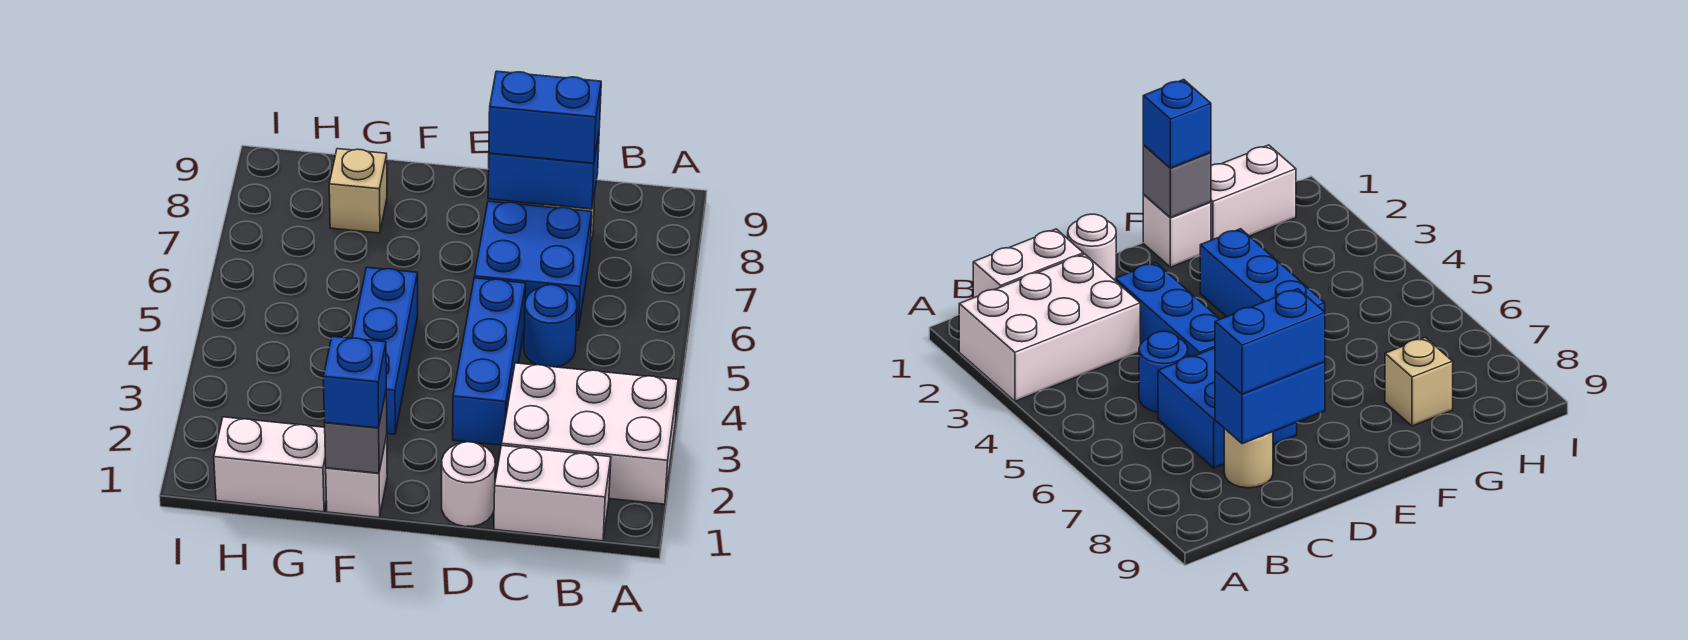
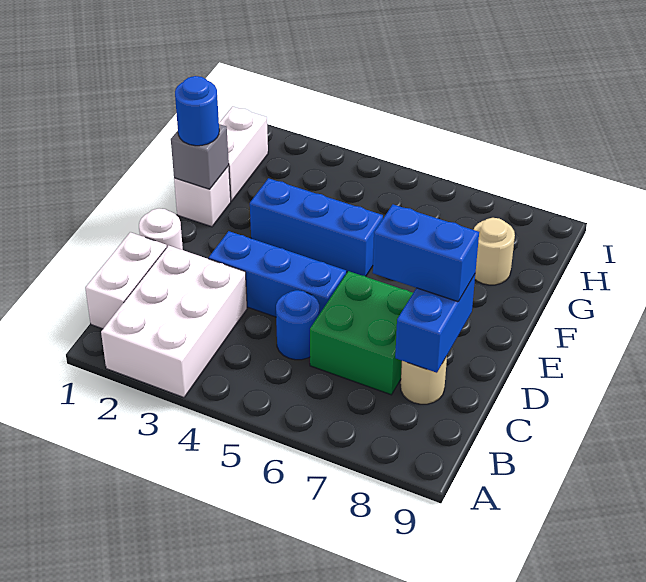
blue 2x2 brick [474,201,592,331] -> green 2x2 brick [310,271,413,395]
blue 1x2 brick [489,71,601,163] -> blue 1x2 brick turned to [373,204,479,302]
blue 1x1 brick [323,336,386,428] -> blue 1x1 round brick [175,76,219,146]
tan 1x1 brick [329,149,387,233] -> tan 1x1 round brick [474,218,515,285]

